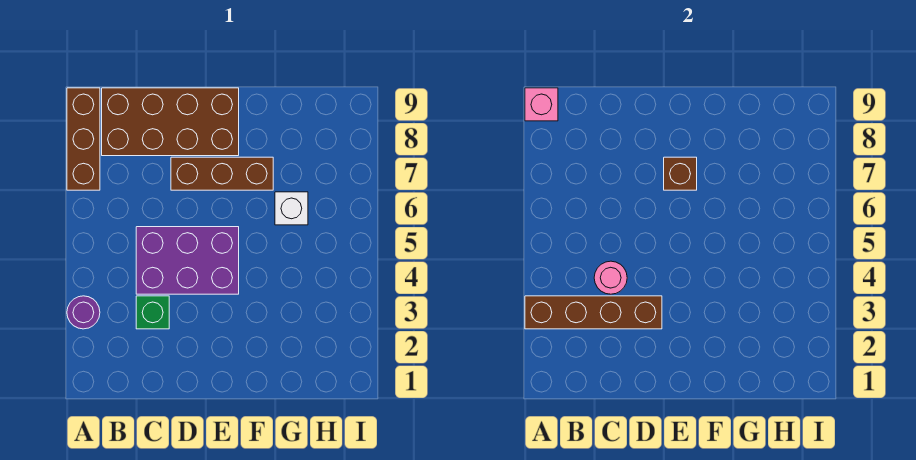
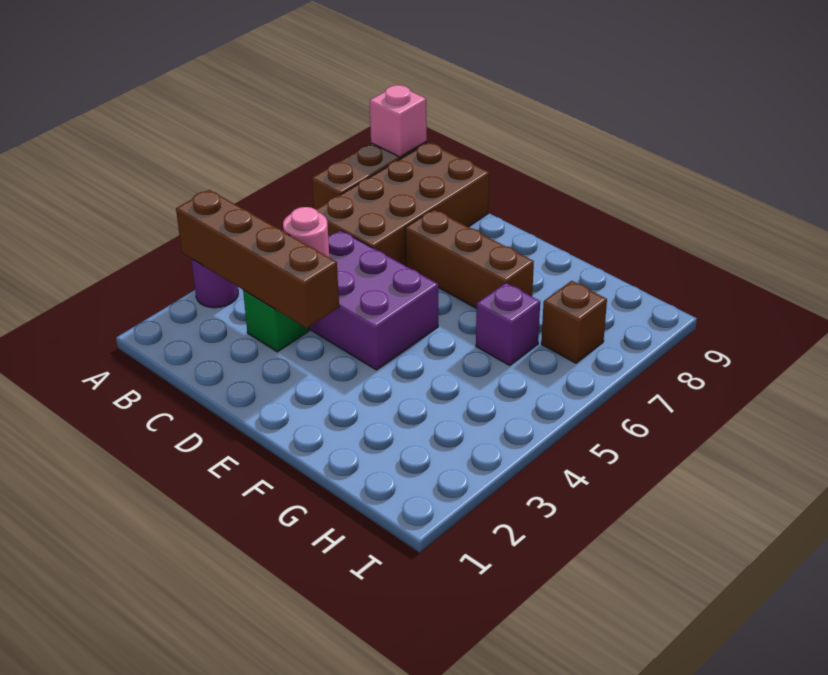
brown 2x4 brick [102,88,239,156] -> brown 2x4 brick turned to [316,143,489,266]
brown 1x1 brick [664,157,697,190] -> brown 1x1 brick moved to [541,281,607,363]
white 1x1 brick [275,192,308,225] -> purple 1x1 brick [476,283,540,365]

